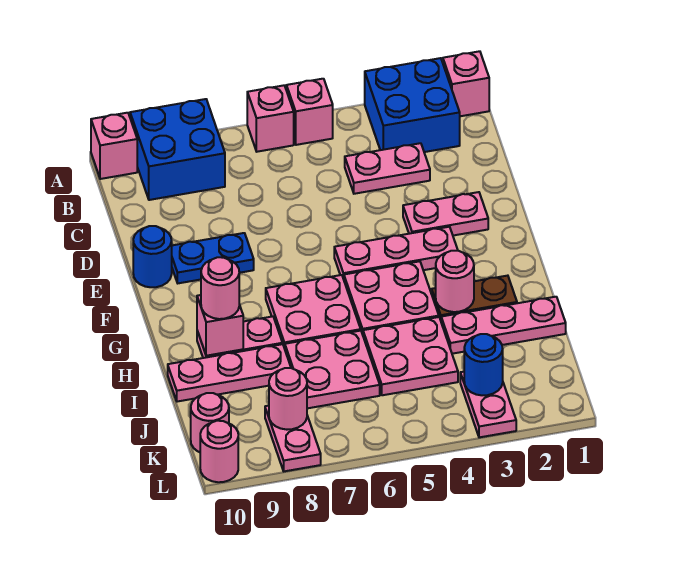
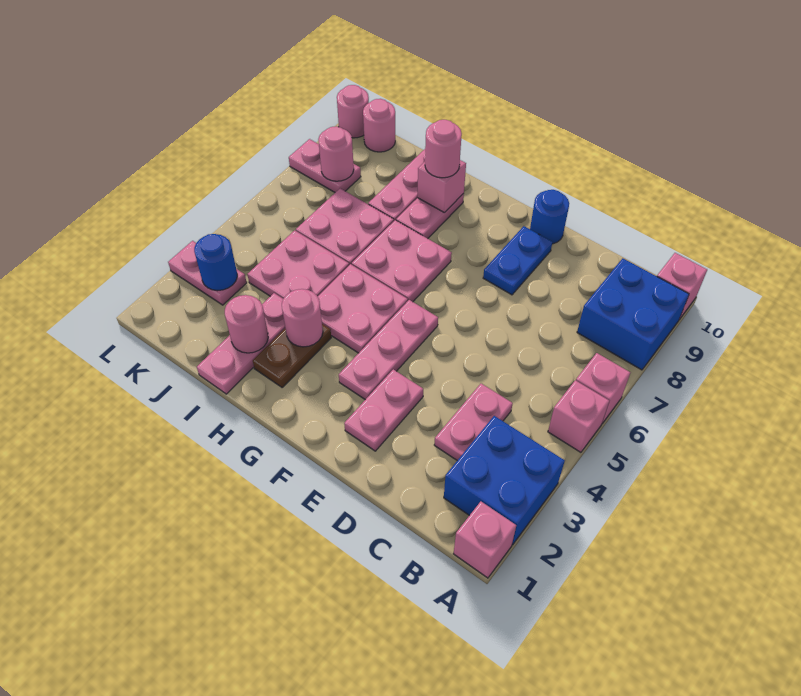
none -> pink 1x1 round brick [225,295,268,353]

